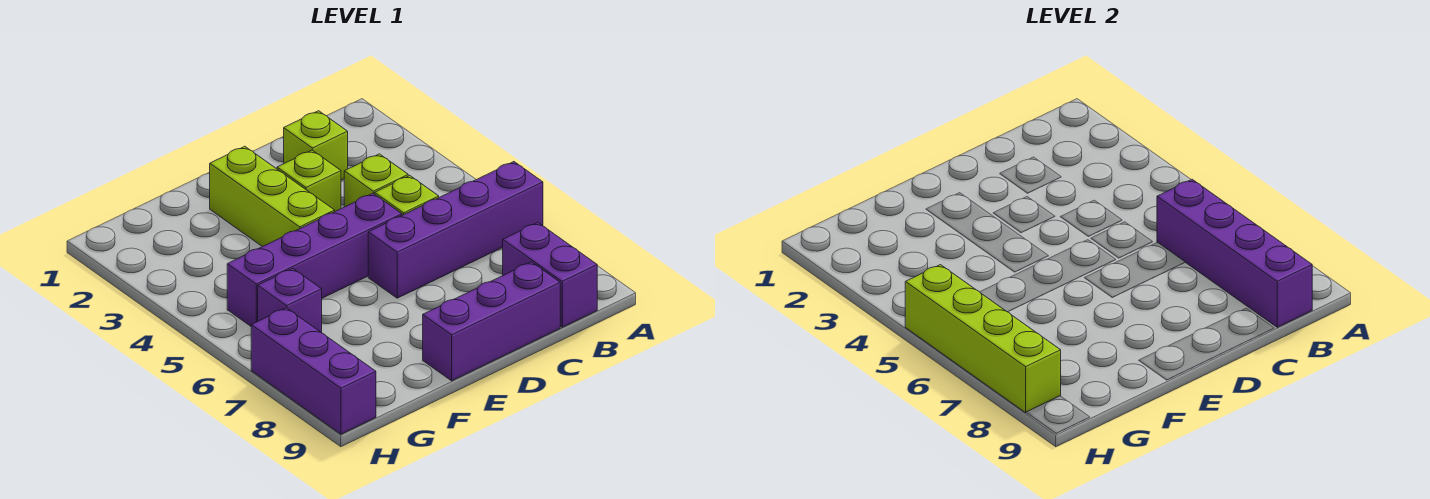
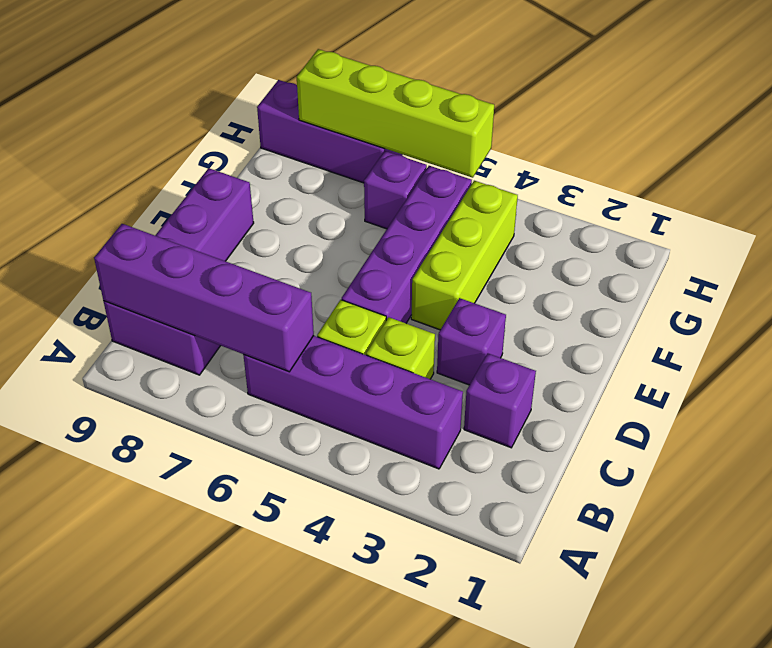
purple 1x4 brick [368,162,543,298] -> purple 1x4 brick turned to [243,336,463,469]
lime 1x1 brick [284,111,348,180] -> purple 1x1 brick [464,353,536,448]
lime 1x1 brick [277,150,341,211] -> purple 1x1 brick [437,298,506,385]
lime 1x3 brick [210,146,335,247] -> lime 1x3 brick turned to [411,181,518,330]

